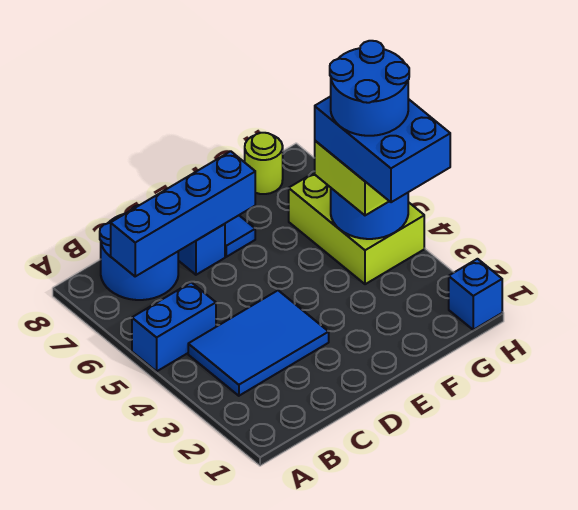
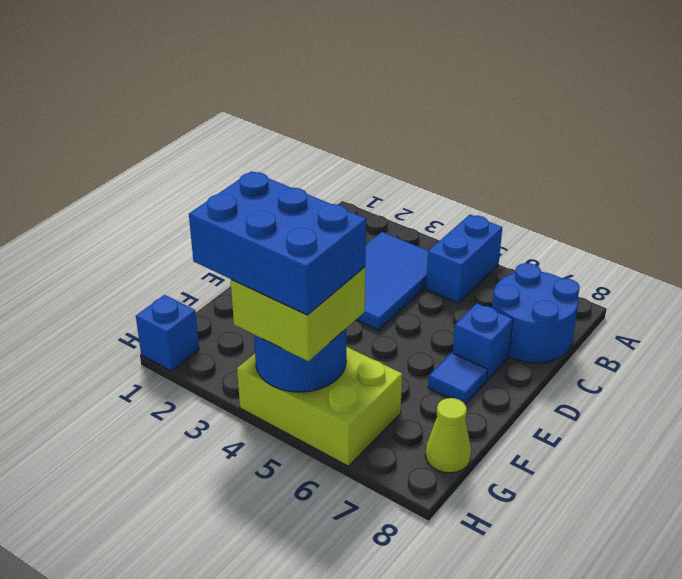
blue 1x4 brick [111,151,255,276] -> none
blue 2x2 round brick [330,41,409,136] -> none
lime 1x1 round brick [245,133,283,194] -> lime 1x1 cone [425,398,471,473]

